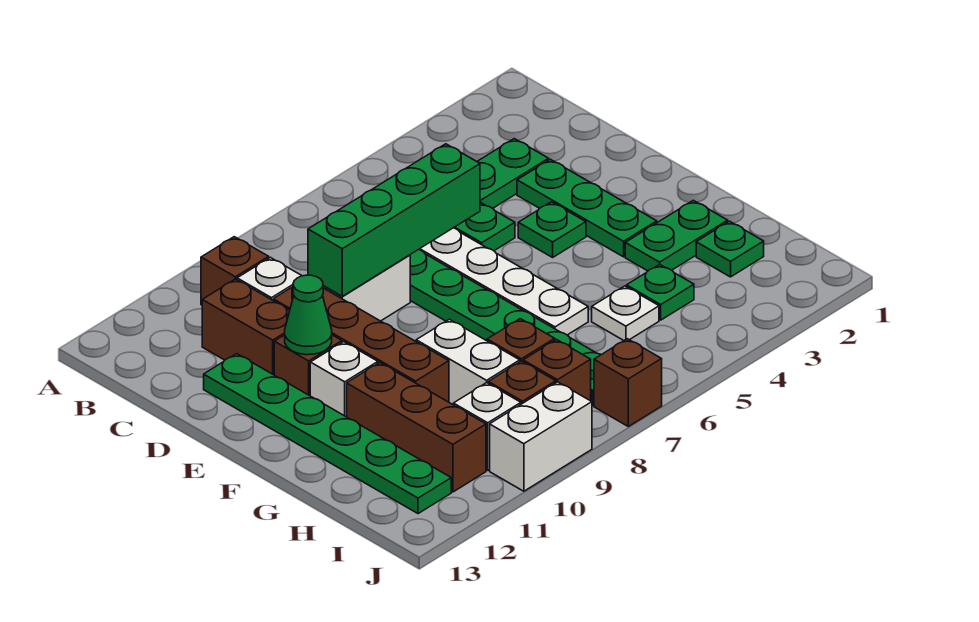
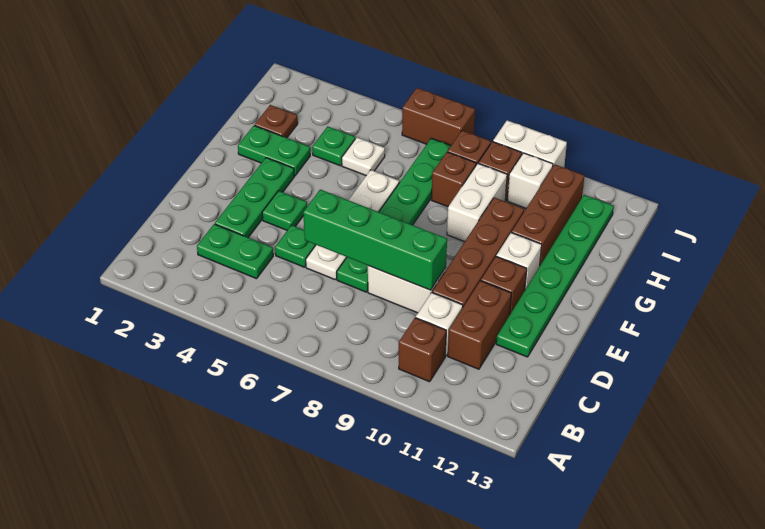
green 1x1 cone [285,275,332,355] -> none
green 1x1 plate [696,221,764,277] -> brown 1x1 plate [255,105,298,138]
brown 1x1 brick [594,339,662,426] -> brown 1x2 brick [402,88,475,145]

